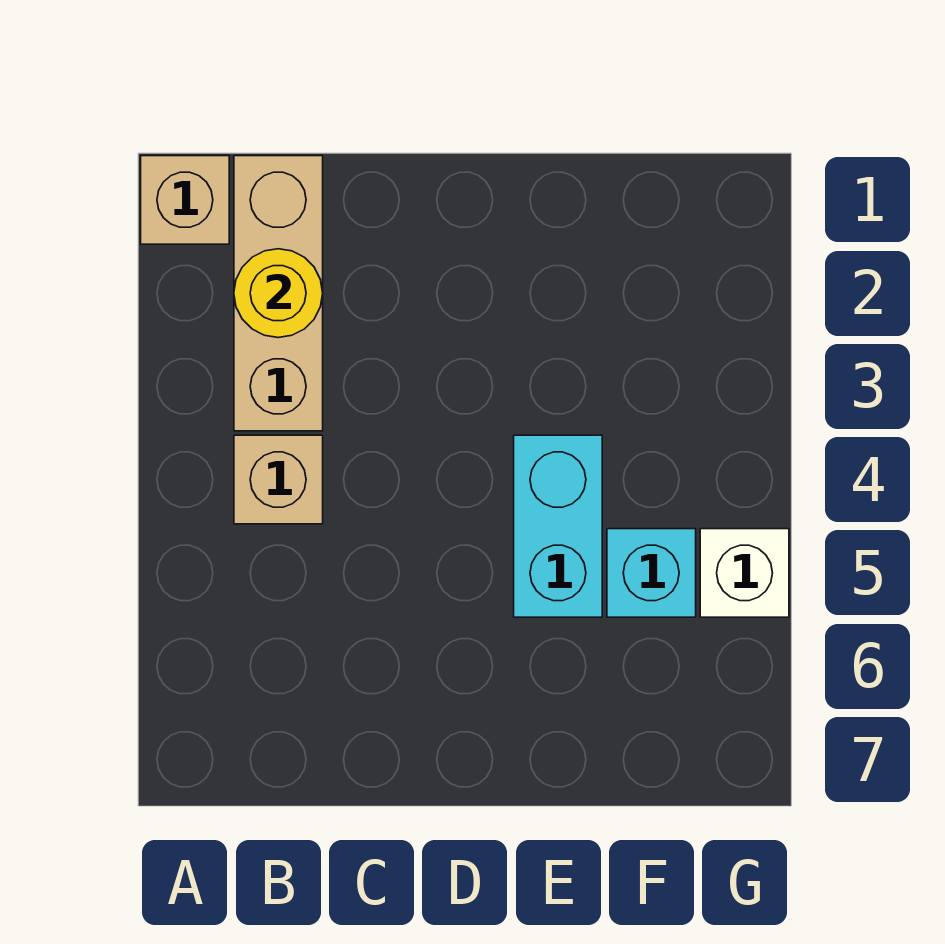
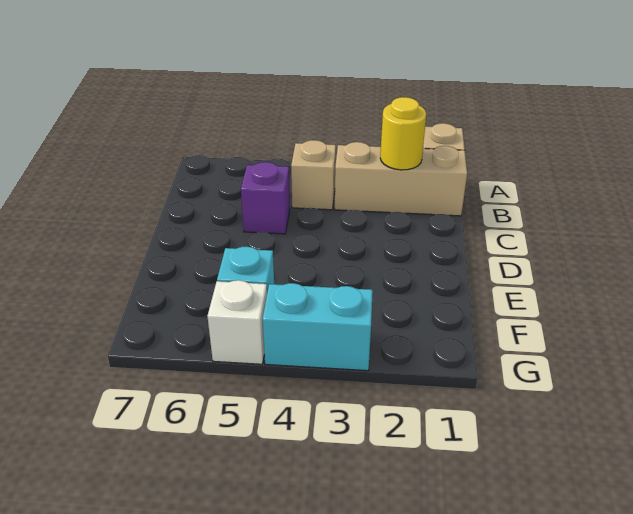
none -> purple 1x1 brick [241,162,290,234]
cyan 1x2 brick [514,435,602,617] -> cyan 1x2 brick moved to [262,283,373,371]

